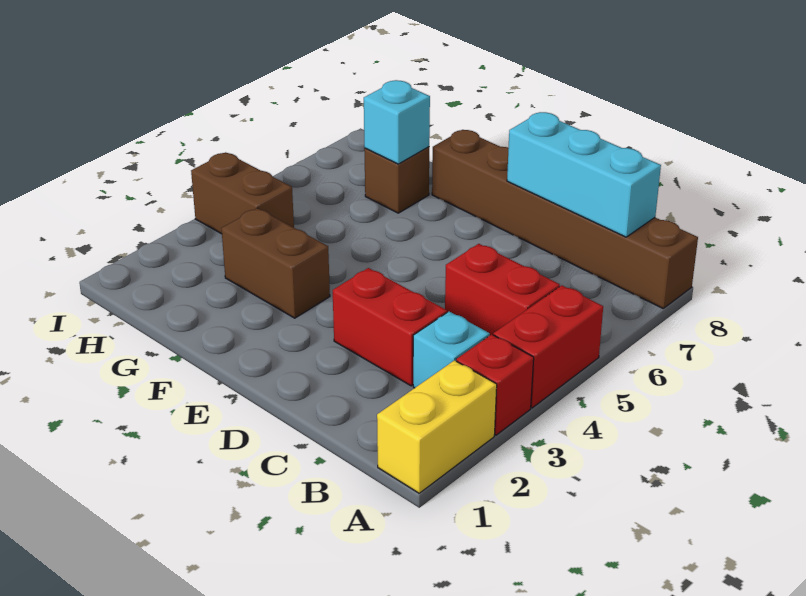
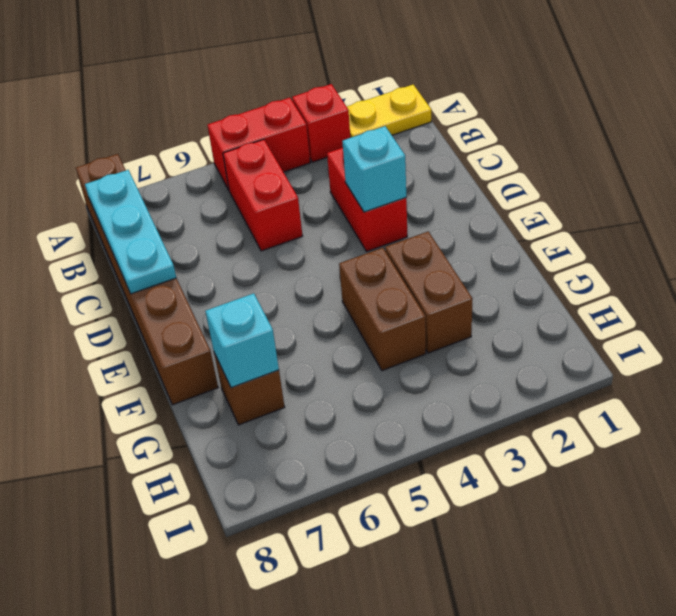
yellow 1x2 brick [377,360,497,493] -> yellow 1x2 plate [347,85,431,138]
cyan 1x1 brick [413,312,490,388] -> cyan 1x1 brick moved to [342,126,406,212]
cyan 1x3 brick [507,112,661,237] -> cyan 1x3 plate [85,170,176,294]
brown 1x2 brick [191,152,294,234] -> brown 1x2 brick moved to [339,248,426,371]

